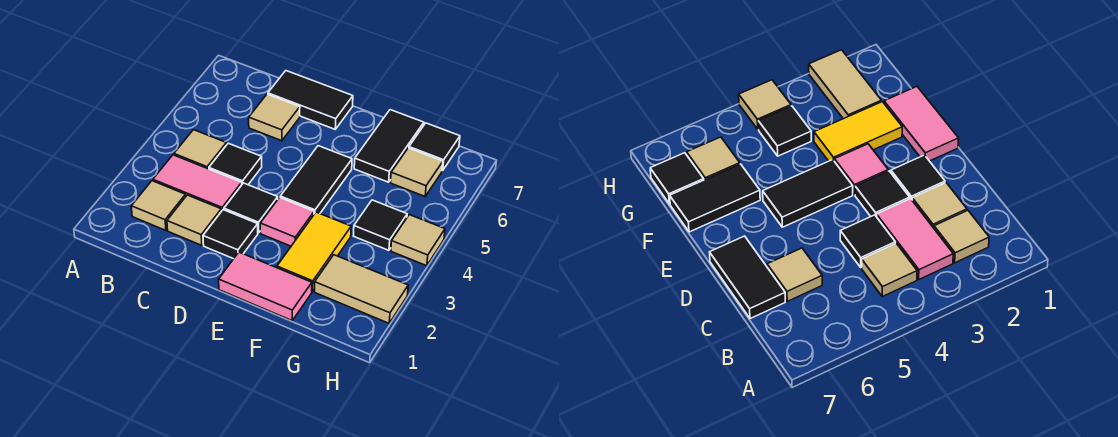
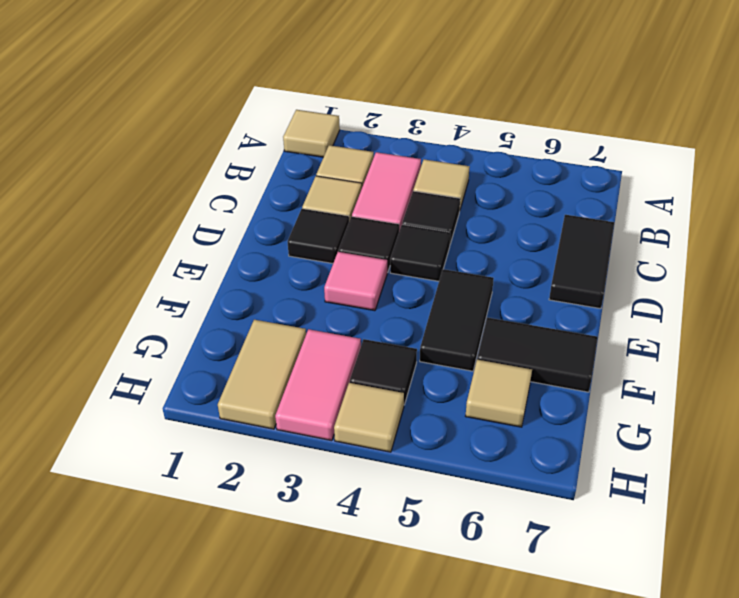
tan 1x1 tile [249,94,300,141] -> tan 1x1 tile moved to [283,110,340,157]
pink 1x2 tile [219,252,312,321] -> pink 1x2 tile moved to [275,329,361,441]
black 1x2 tile [280,146,352,214] -> black 1x2 tile turned to [420,269,494,371]
yellow 1x2 tile [277,212,351,291] -> none
black 1x1 tile [409,123,460,171] -> black 1x1 tile moved to [390,225,450,281]

